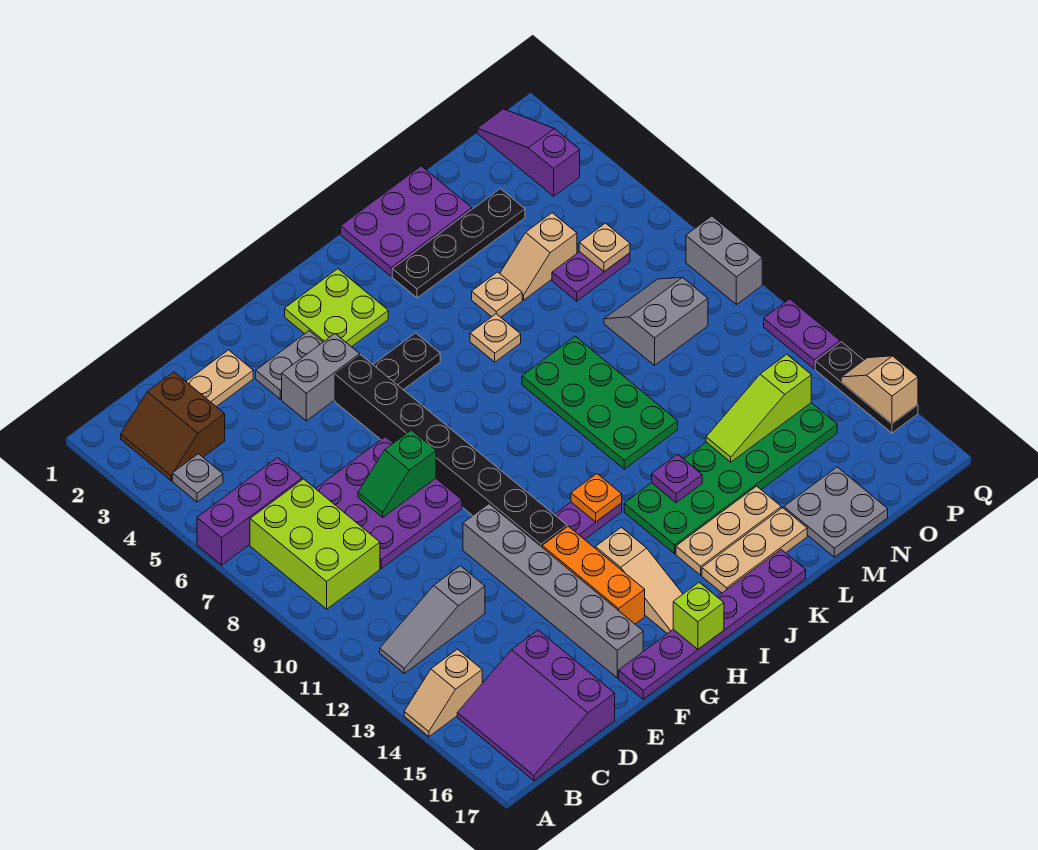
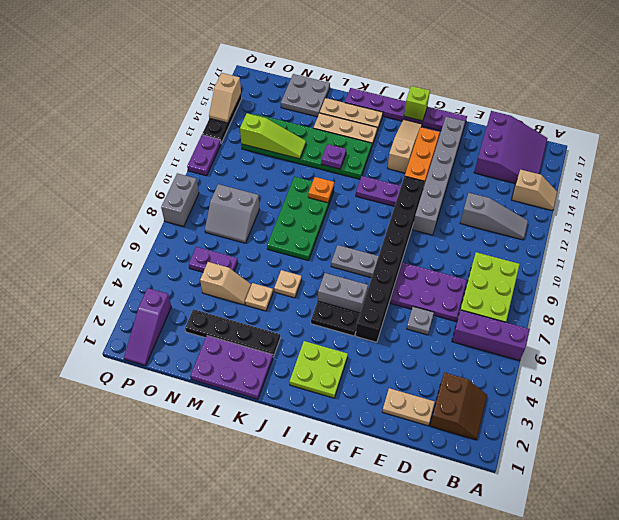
grey 1x1 plate [172,454,223,502] -> grey 1x1 plate moved to [407,306,434,335]
purple 3x3 plate [316,437,462,568] -> purple 2x3 plate [390,262,467,321]
green 1x2 slope [358,430,436,517] -> none
grey 1x2 plate [256,331,323,399] -> grey 1x2 plate moved to [331,245,379,278]
grey 1x2 brick [282,334,360,421] -> grey 1x2 brick moved to [318,273,368,313]
orange 1x1 plate [571,474,622,522] -> orange 1x1 plate moved to [308,177,334,203]
tan 1x1 plate [579,223,630,272] -> none

